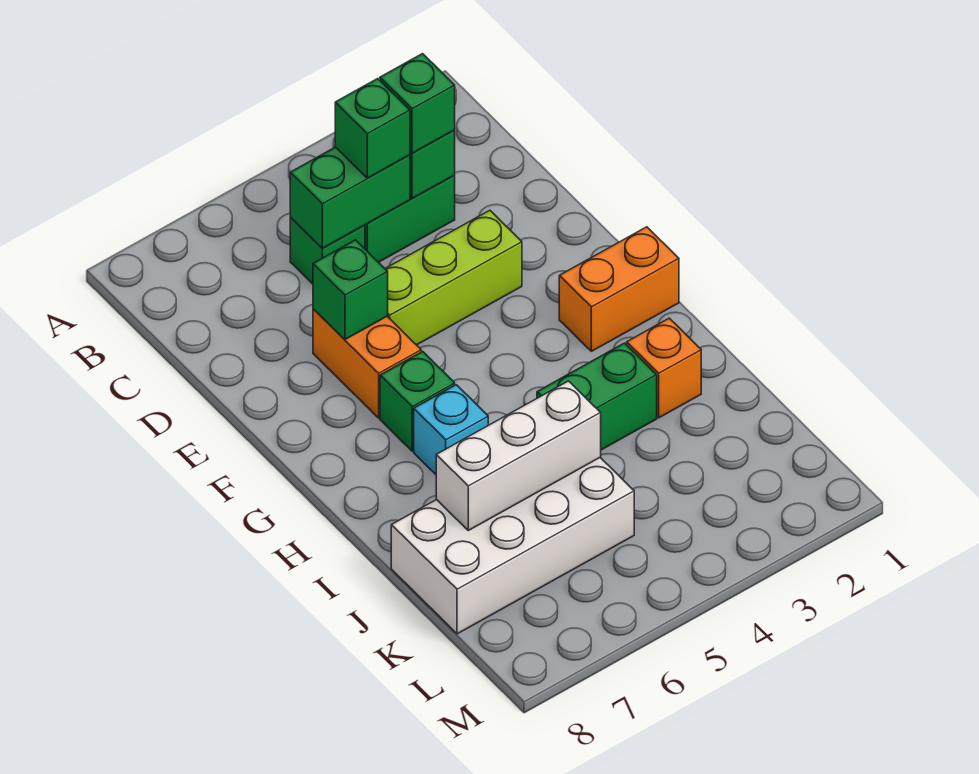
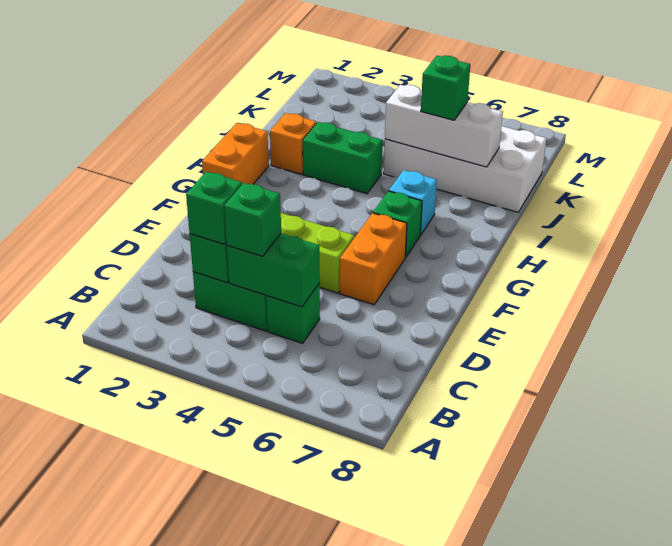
green 1x1 brick [313,240,388,339] -> green 1x1 brick moved to [421,55,470,120]
orange 1x2 brick [559,227,679,351] -> orange 1x2 brick turned to [202,123,269,184]

